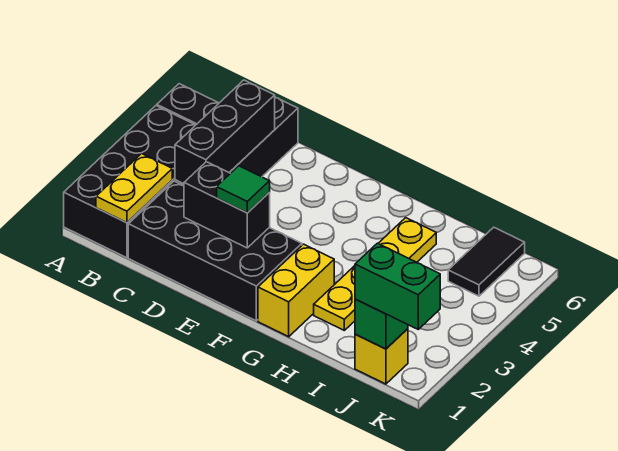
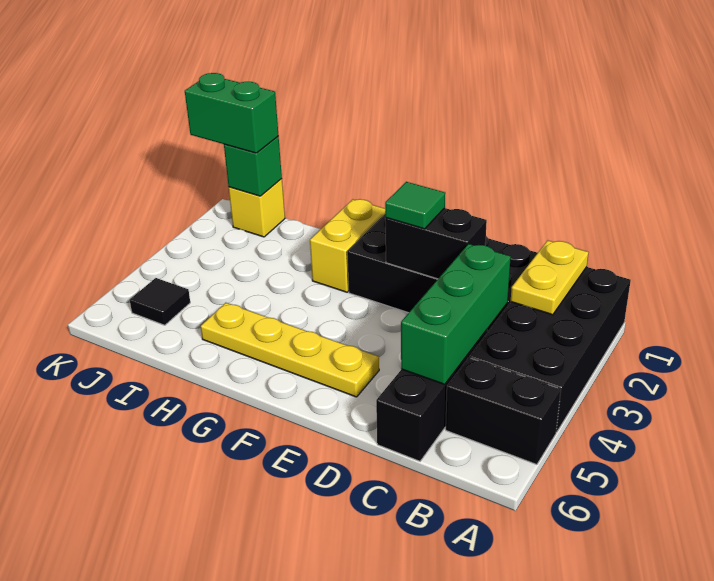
black 1x3 brick [175,80,275,184] -> green 1x3 brick [401,244,511,384]
yellow 1x4 plate [314,218,436,330] -> yellow 1x4 plate turned to [201,303,379,397]
black 1x2 tile [448,227,525,296] -> black 1x1 tile [130,278,190,325]

